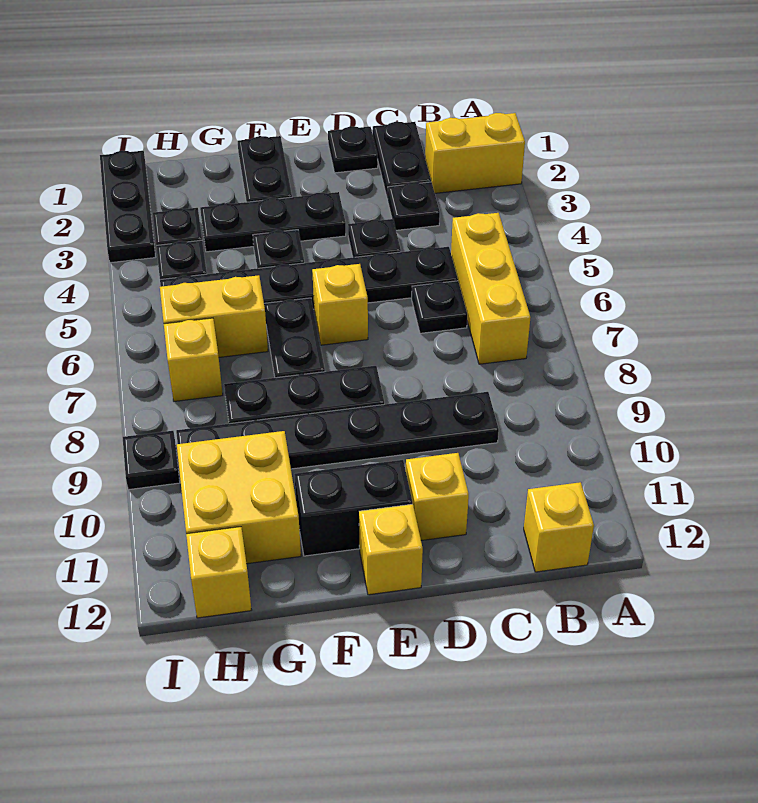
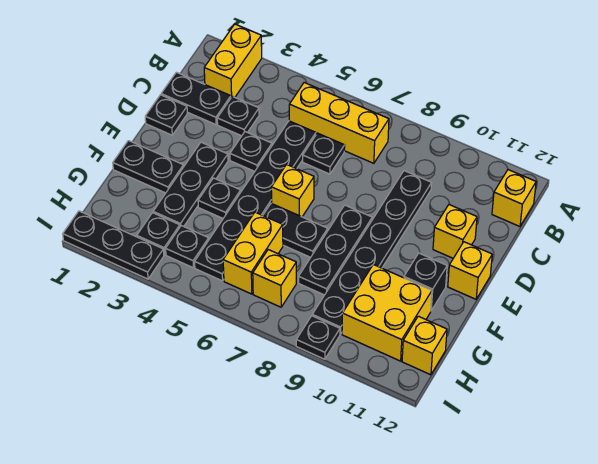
black 1x2 brick [294,460,412,556] -> black 1x1 brick [404,253,447,311]

